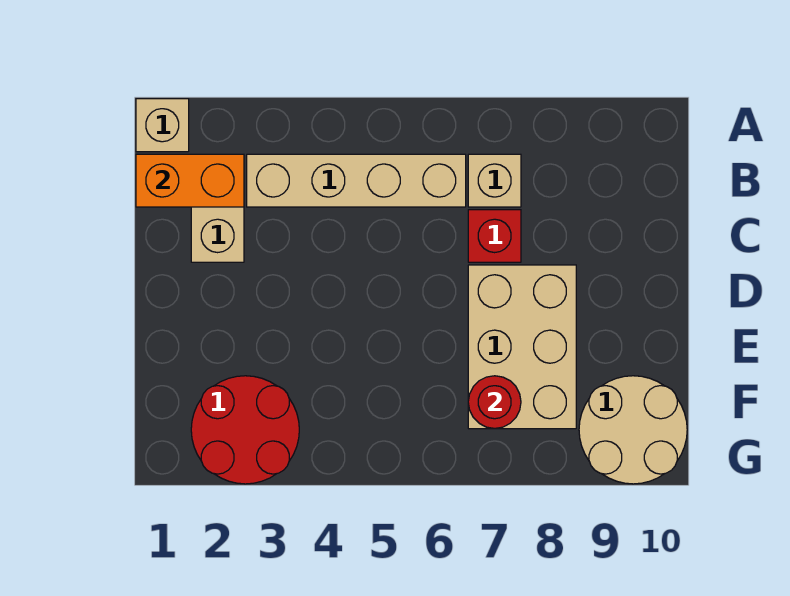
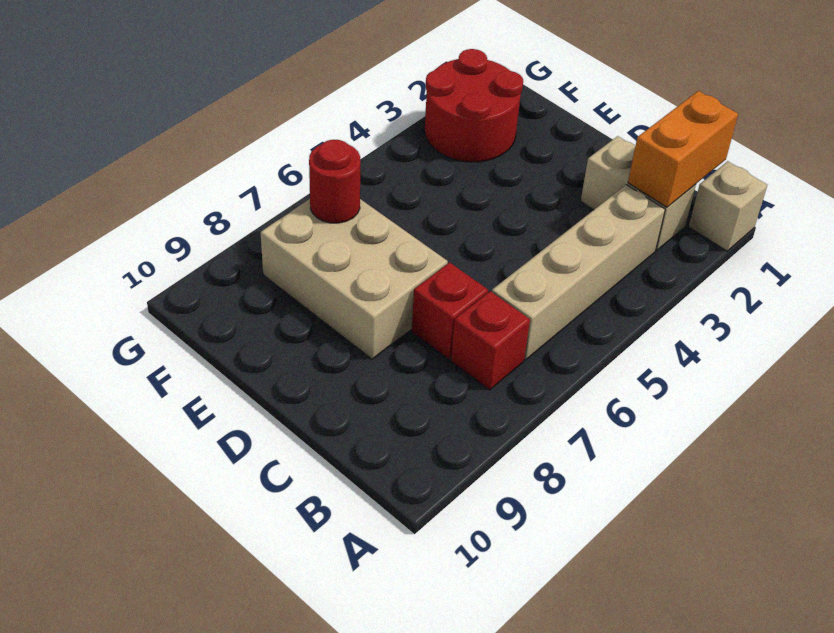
tan 1x1 brick [468,154,521,207] -> red 1x1 brick [451,291,530,390]
tan 2x2 round brick [579,376,687,484] -> none

